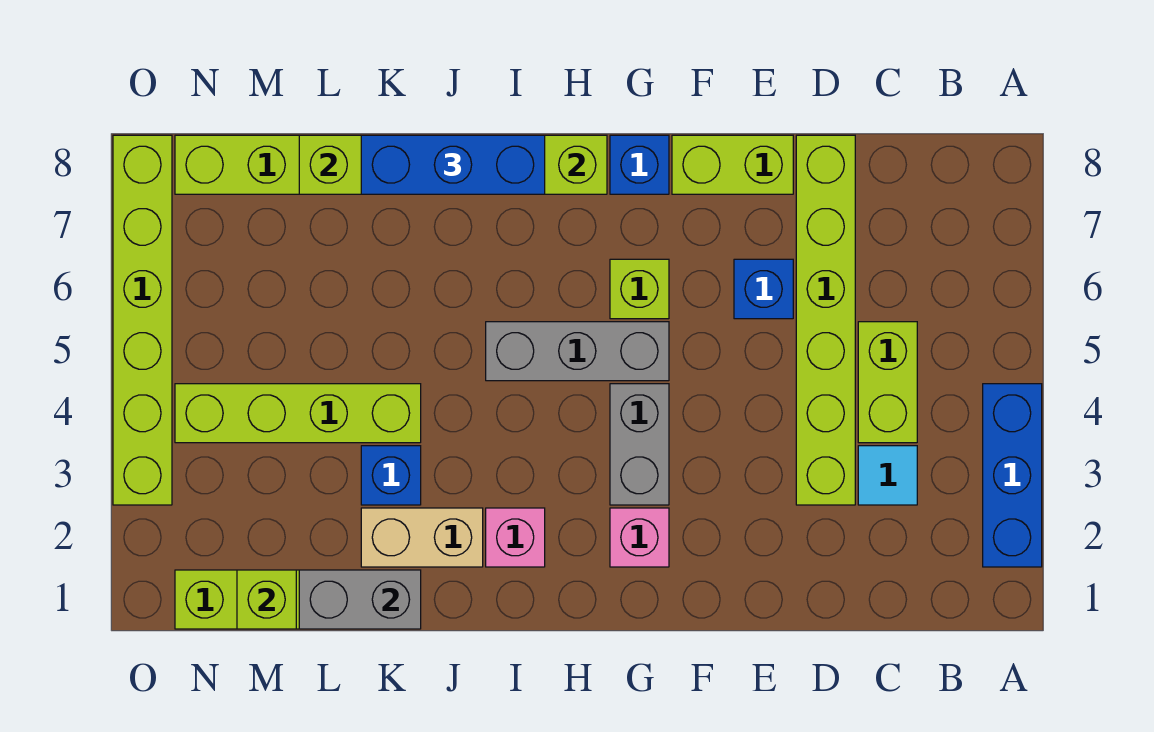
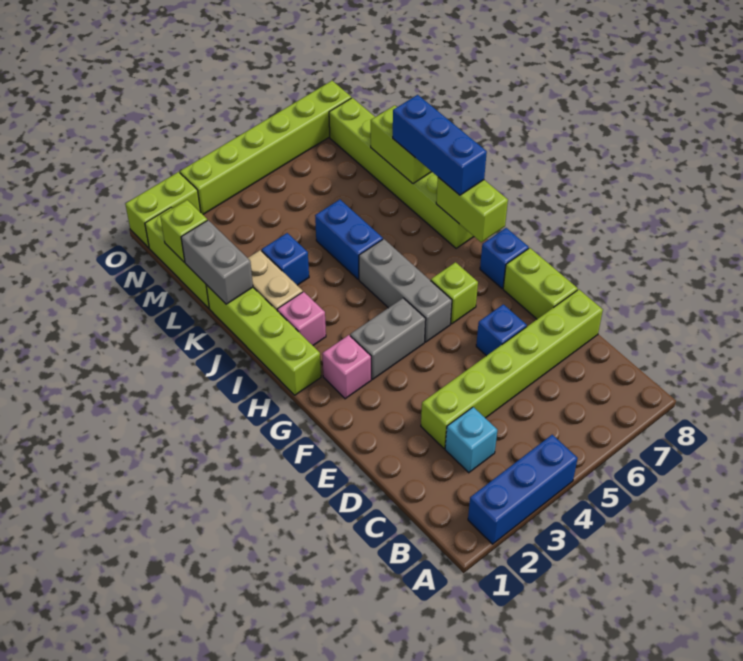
cyan 1x1 tile [858,446,917,505] -> cyan 1x1 brick [445,407,497,473]
lime 1x2 brick [858,322,917,443] -> lime 1x2 brick moved to [125,172,200,248]
none -> blue 1x2 brick [315,200,383,279]
lime 1x4 brick [175,384,421,443] -> lime 1x4 brick moved to [206,285,321,395]

